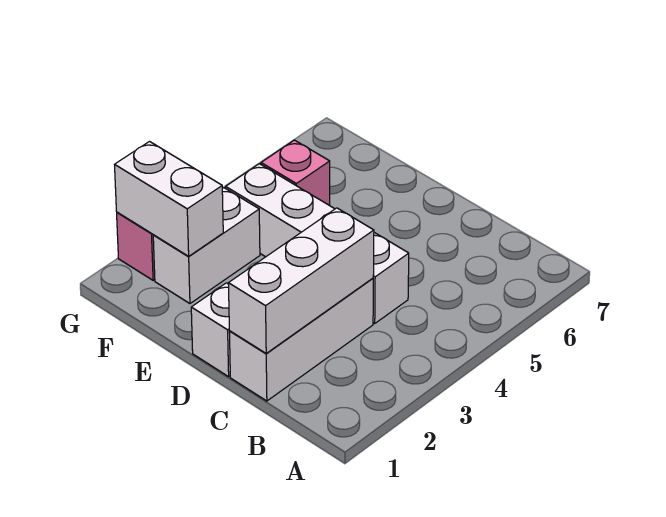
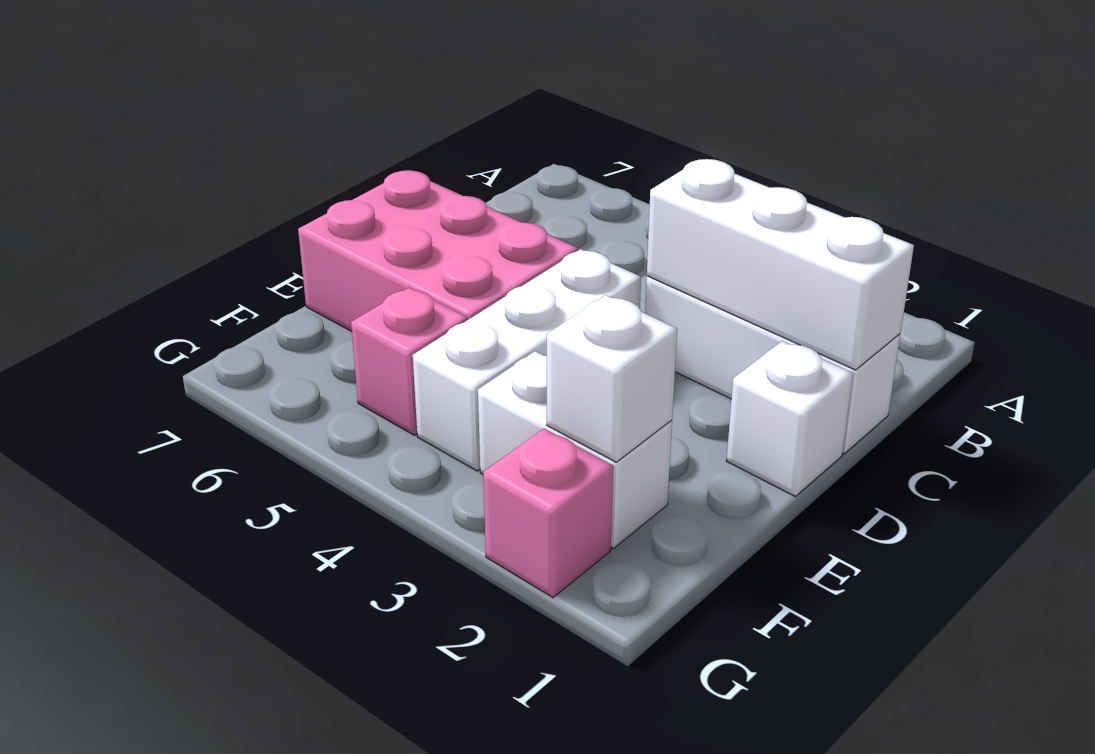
white 1x4 brick [226,164,409,323] -> white 1x3 brick [413,249,641,471]
none -> pink 2x3 brick [298,170,578,331]
white 1x2 brick [115,142,223,256] -> white 1x1 brick [547,295,677,462]

